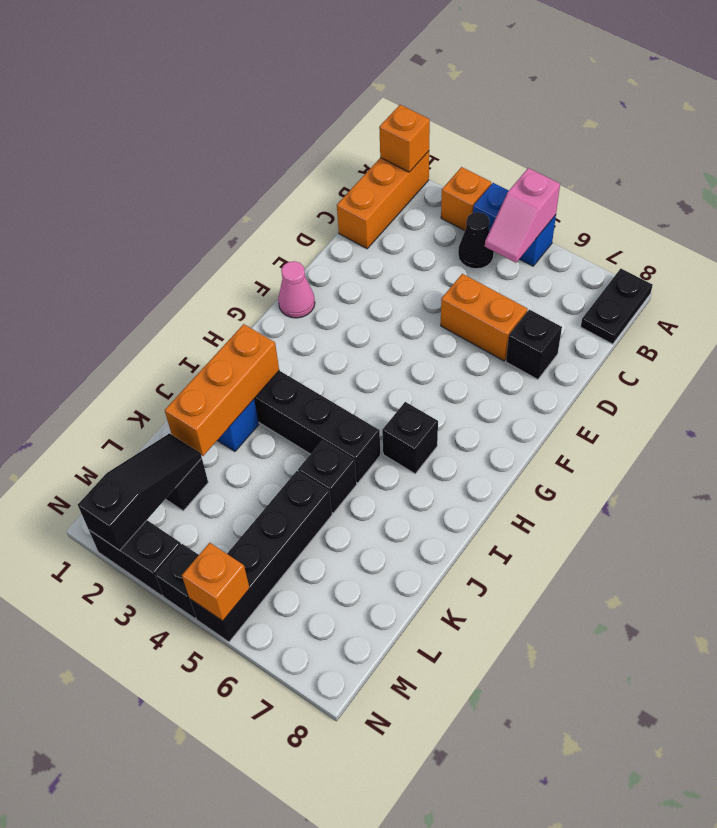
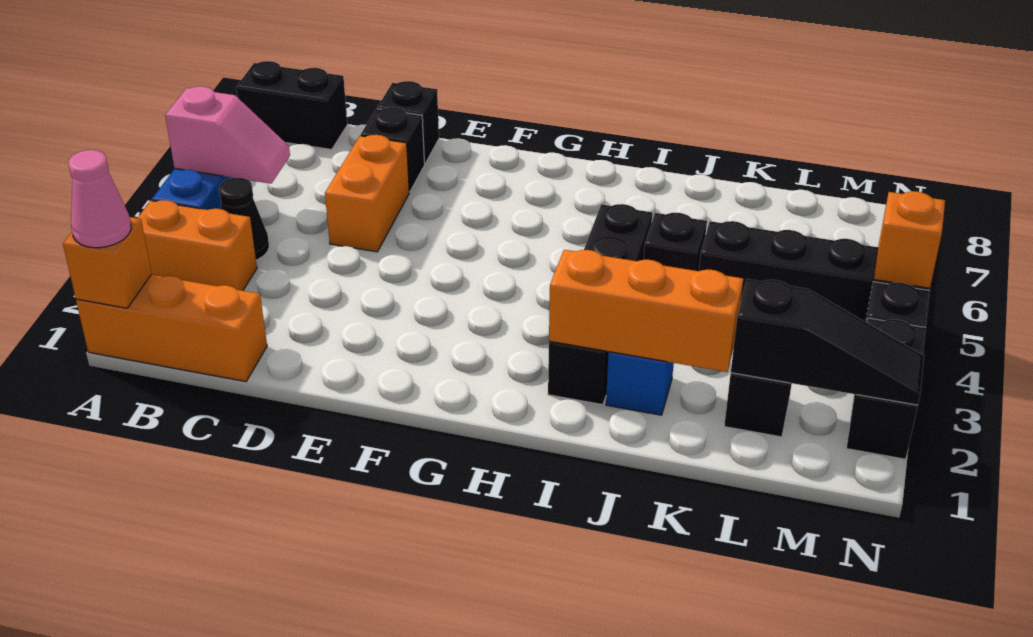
orange 1x1 brick [441,167,491,231] -> orange 1x2 brick [138,200,257,291]
black 1x2 plate [581,269,653,344] -> black 1x2 brick [236,61,347,150]
pink 1x1 cone [278,261,315,318] -> pink 1x1 cone moved to [68,150,131,248]
black 1x1 brick [382,402,438,474] -> black 1x1 brick moved to [377,81,439,164]
black 1x3 slope [78,433,202,551] -> black 1x3 slope turned to [731,279,924,405]

